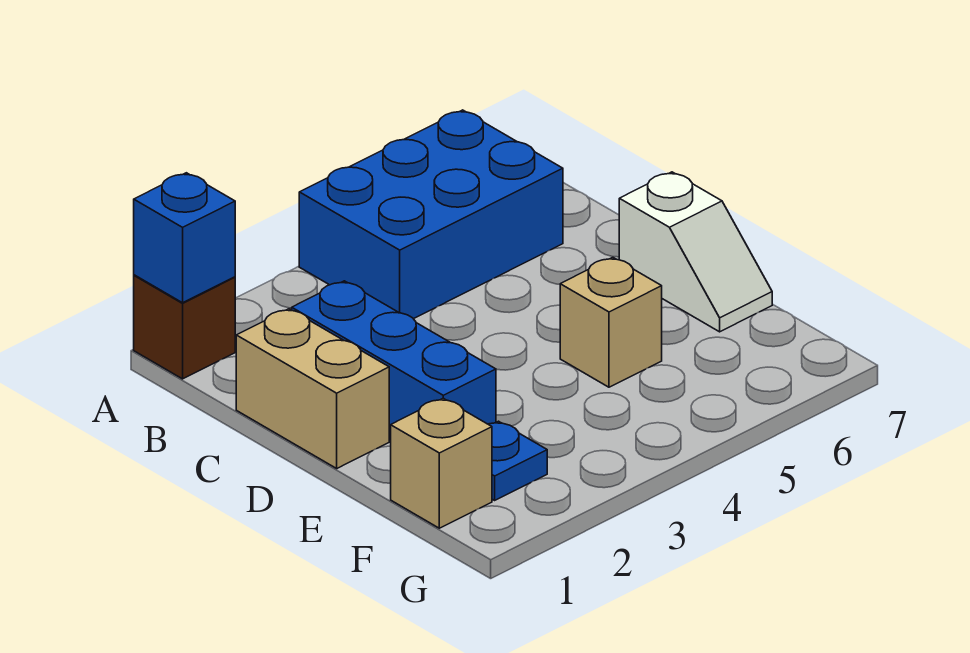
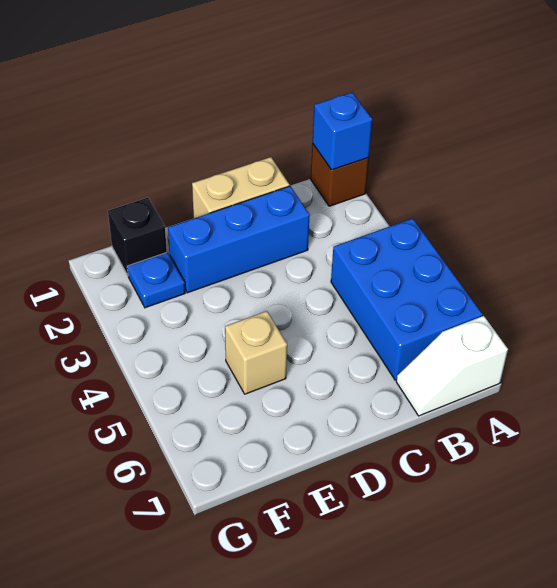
white 1x2 slope [619,172,772,332] -> white 1x2 slope moved to [396,316,508,416]
tan 1x1 brick [391,398,492,528] -> black 1x1 brick [108,198,167,275]

